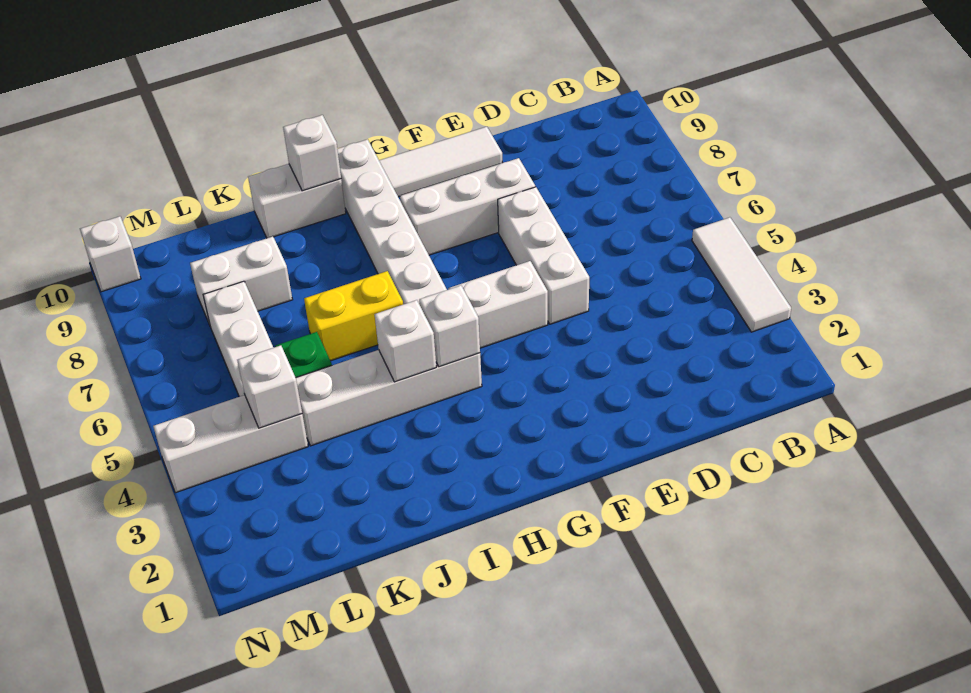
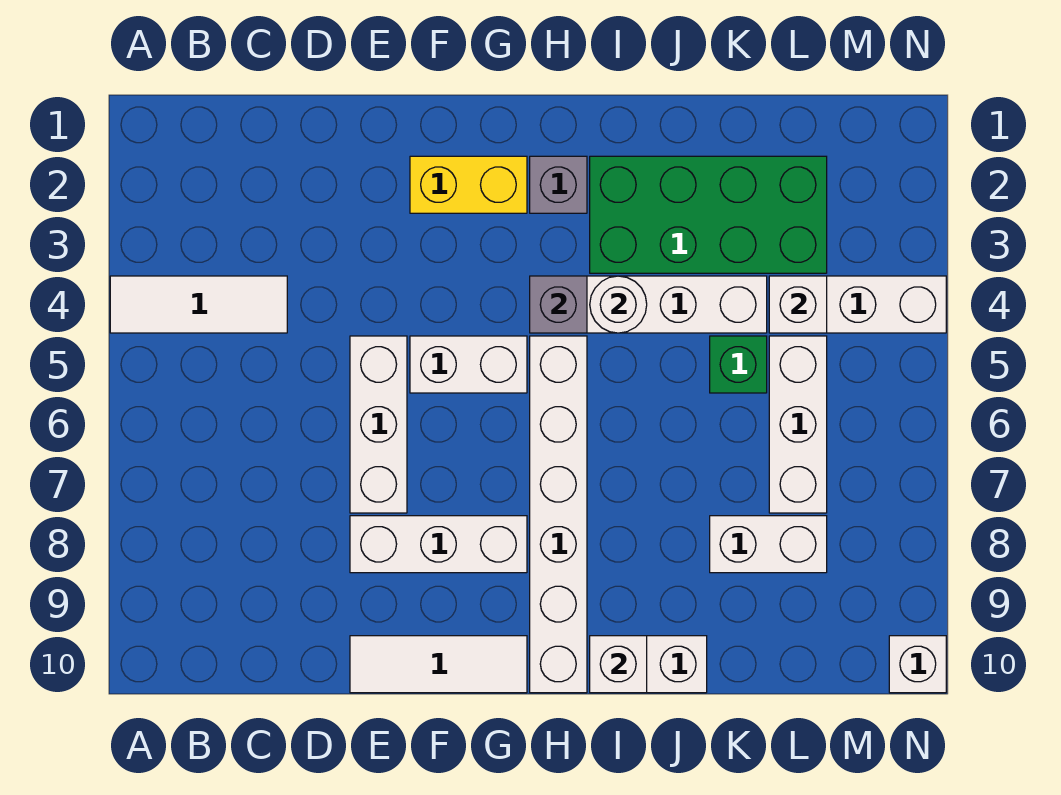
white 1x3 tile [692,217,791,332] -> white 1x3 tile turned to [110,276,287,333]
none -> grey 1x1 brick [530,156,587,213]
white 1x1 brick [419,286,480,367] -> grey 1x1 brick [530,276,587,333]
none -> green 2x4 brick [590,156,827,273]
white 1x1 brick [374,300,436,382] -> white 1x1 round brick [590,276,647,333]
yellow 1x2 brick [304,271,403,361] -> yellow 1x2 brick moved to [410,156,527,213]

